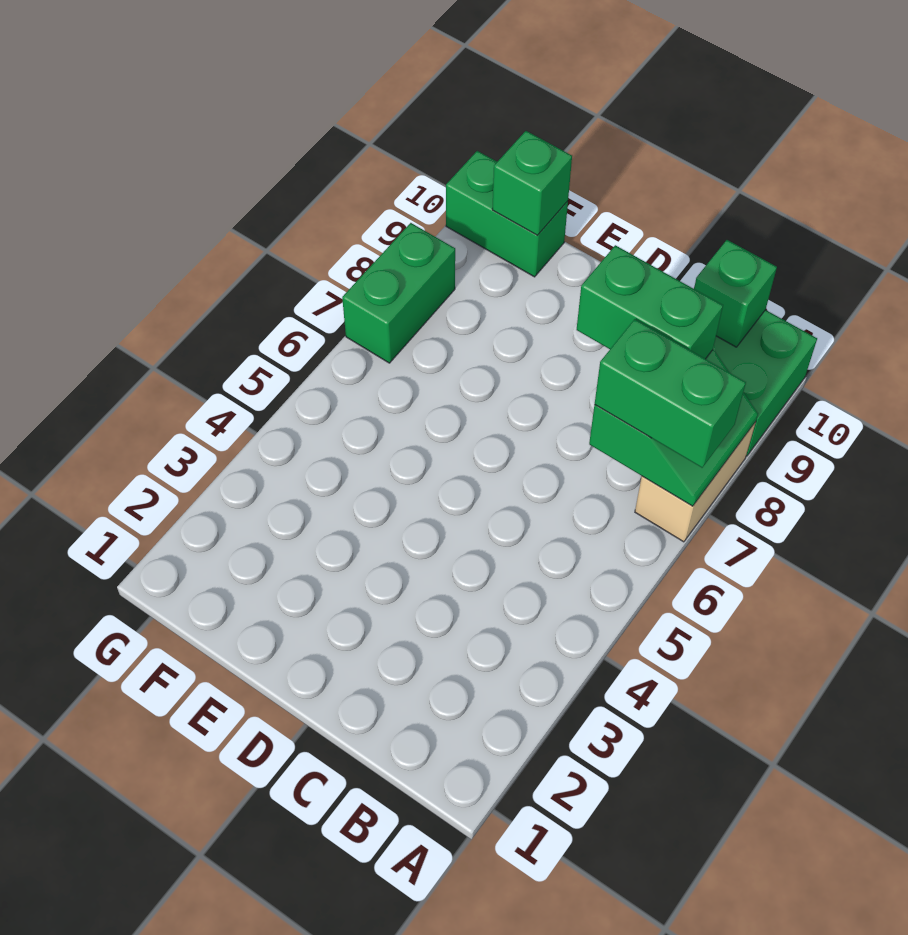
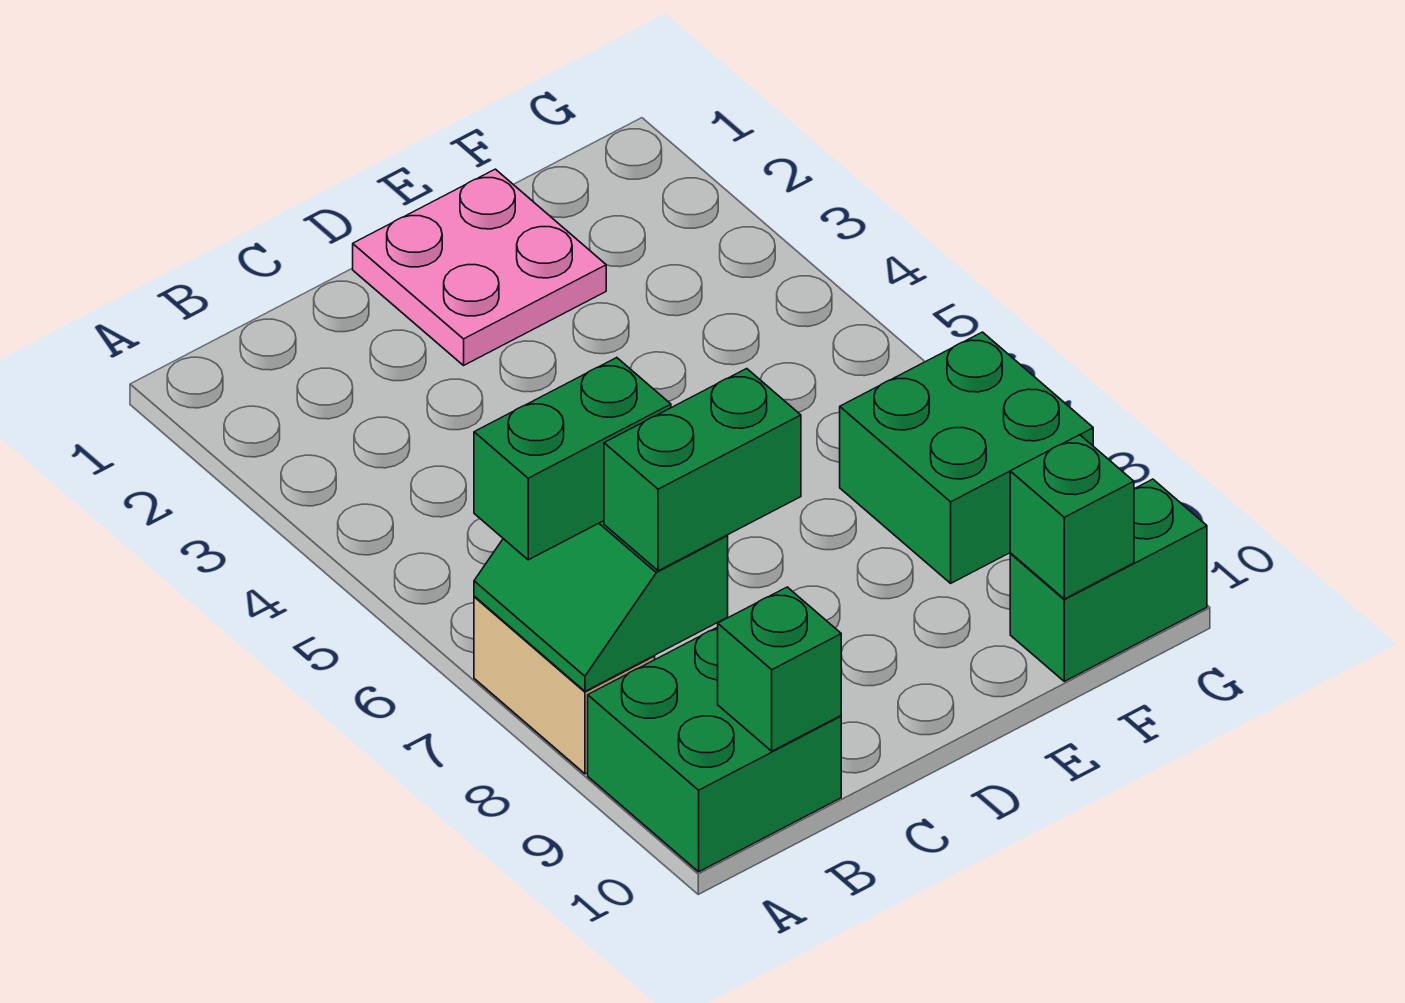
none -> pink 2x2 plate [353,169,606,365]
green 1x2 brick [342,223,455,363] -> green 2x2 brick [840,332,1093,583]

